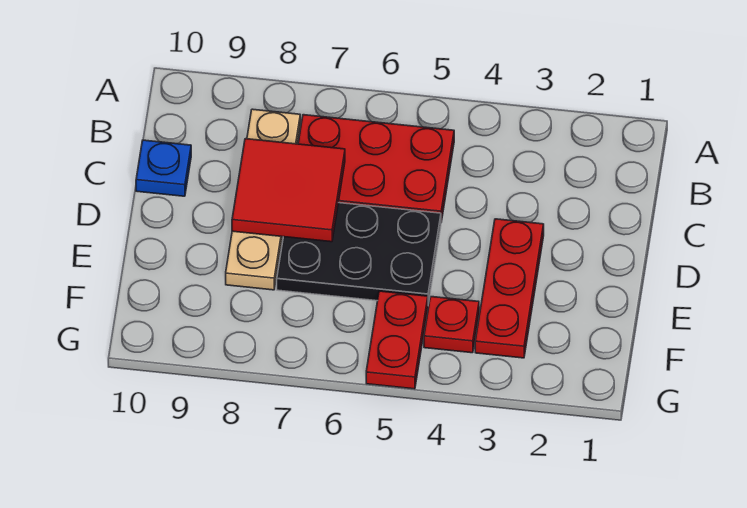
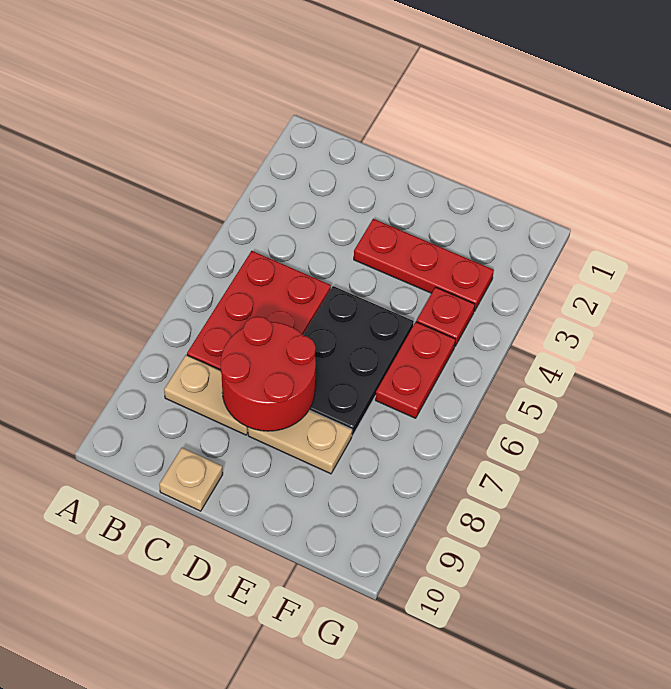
red 2x2 tile [232,139,345,242] -> red 2x2 round brick [221,316,316,431]
blue 1x1 plate [136,140,191,196] -> tan 1x1 plate [159,448,223,511]
red 1x2 plate [366,291,428,389] -> red 1x2 plate turned to [375,322,456,418]

